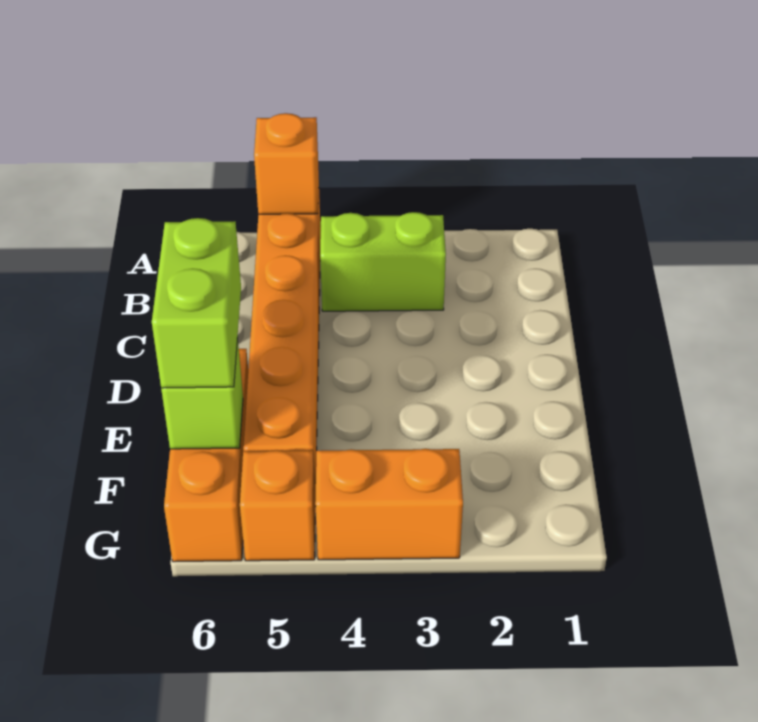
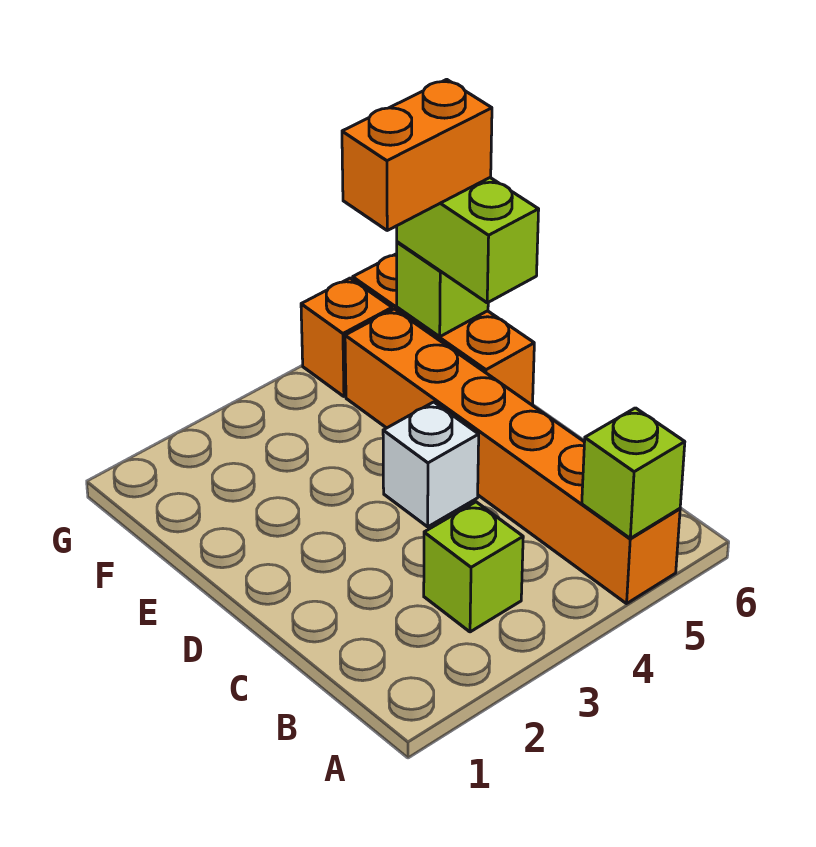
orange 1x1 brick [254,113,319,214] -> lime 1x1 brick [582,408,685,538]
lime 1x2 brick [320,212,446,311] -> lime 1x1 brick [424,502,523,632]
none -> white 1x1 brick [383,402,479,527]
orange 1x2 brick [315,449,463,560] -> orange 1x2 brick moved to [342,79,492,230]

